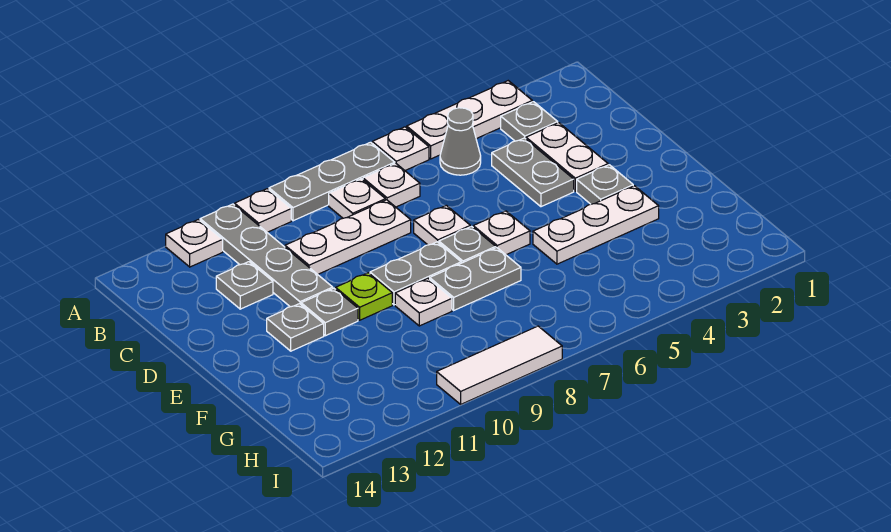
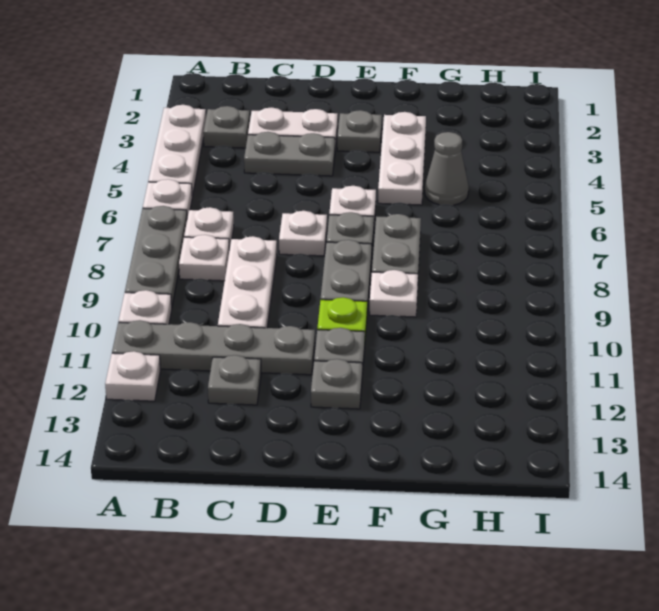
grey 1x1 cone [440,108,481,175] -> grey 1x1 cone moved to [425,132,469,205]
white 1x3 tile [437,326,562,404] -> none

